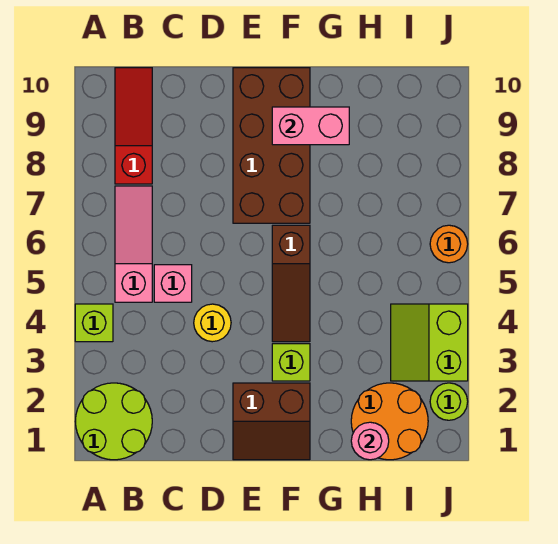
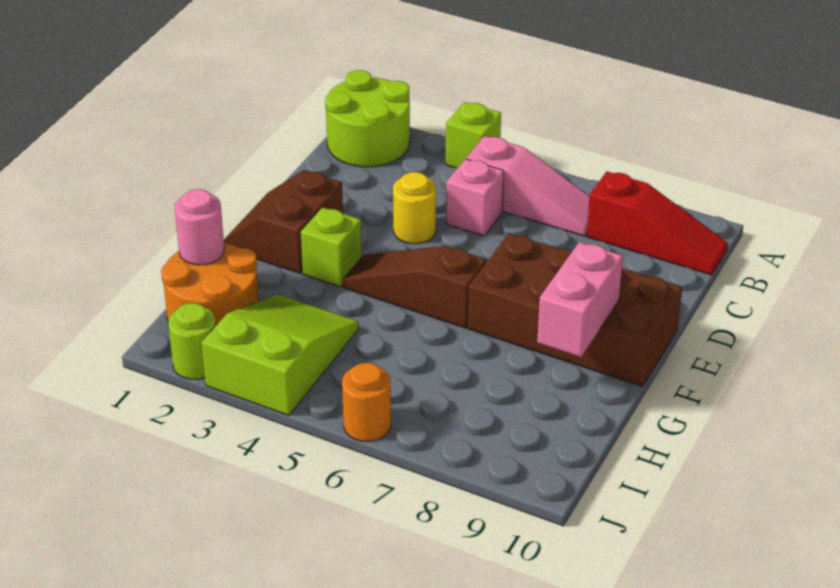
lime 2x2 slope [391,304,468,381] -> lime 2x3 slope [202,294,359,416]

